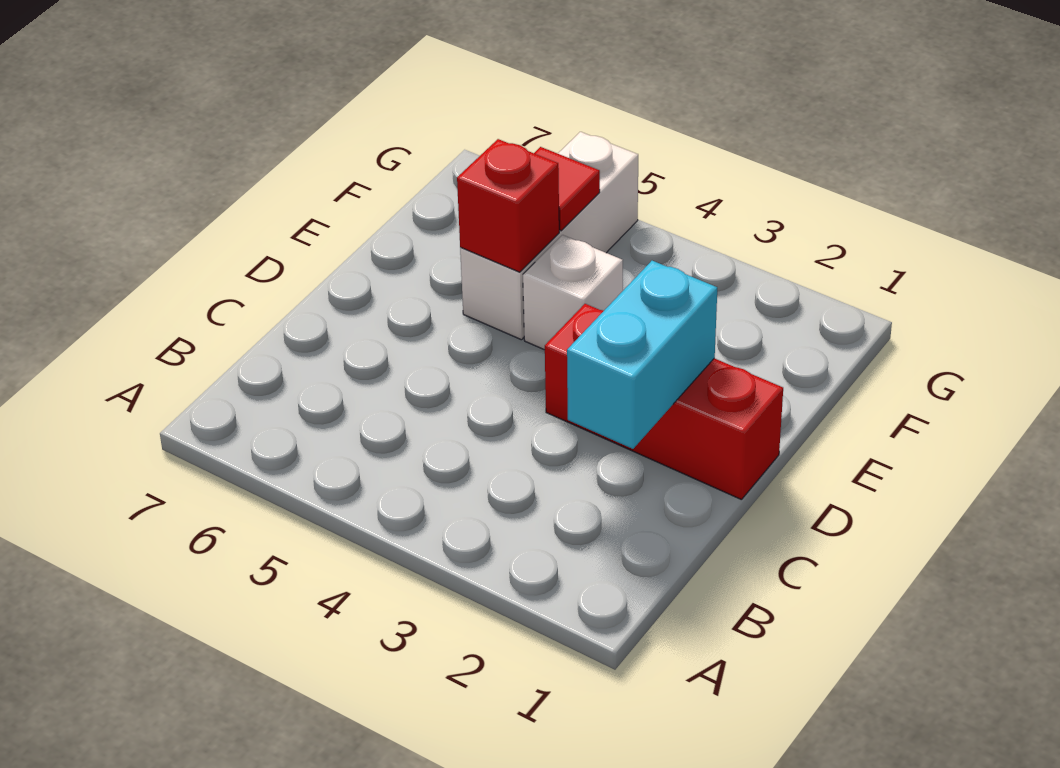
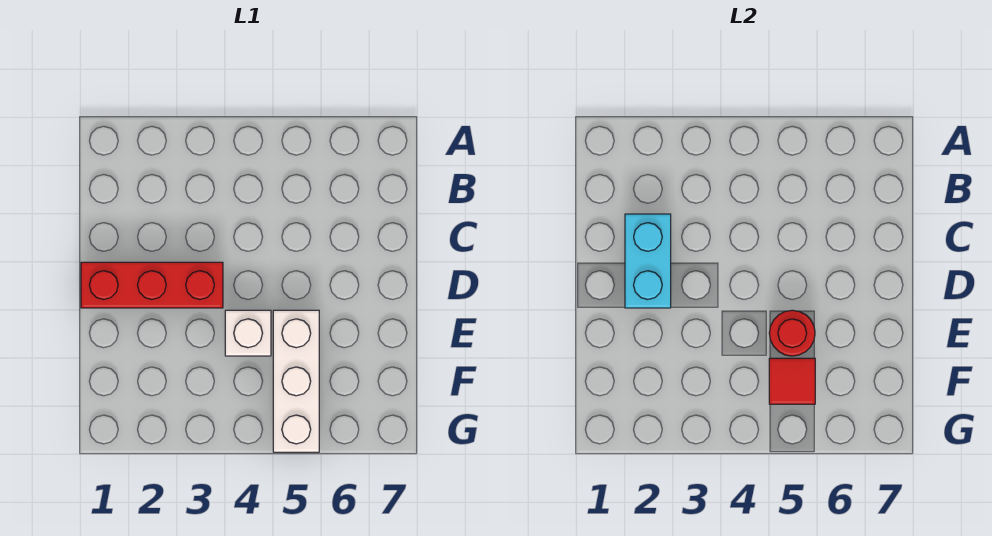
red 1x1 brick [457,139,559,272] -> red 1x1 round brick [769,310,815,356]

